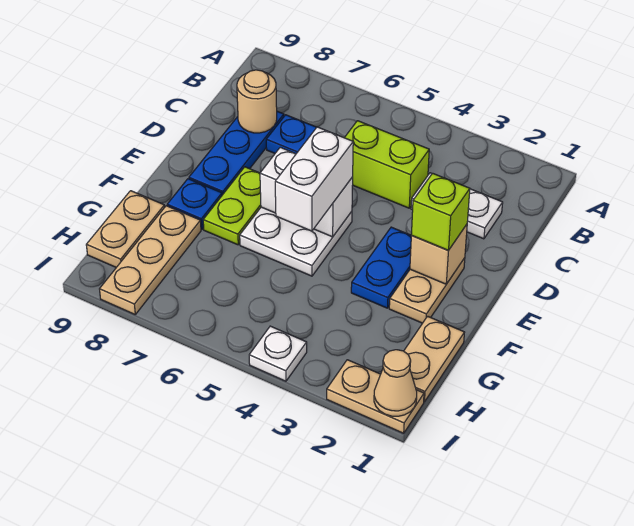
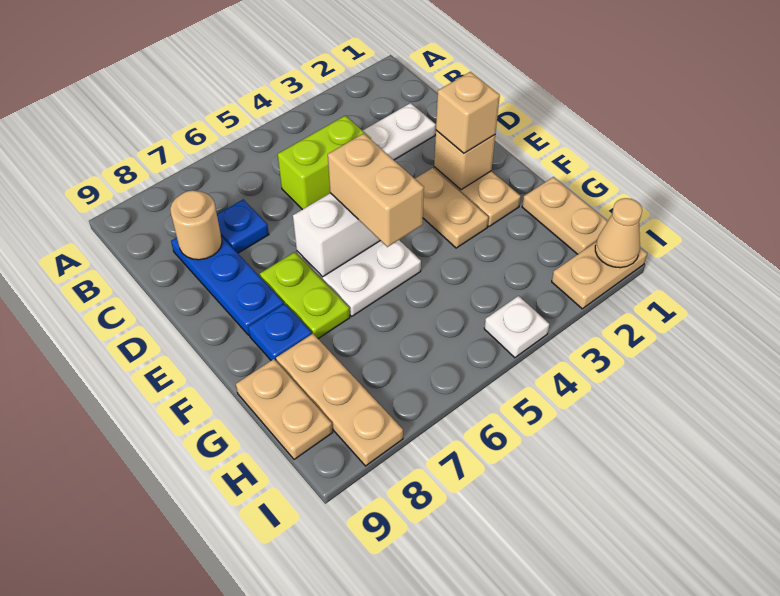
lime 1x1 brick [411,173,470,251] -> tan 1x1 brick [436,72,500,153]
blue 1x2 plate [351,227,411,308] -> tan 1x2 plate [415,168,489,248]
white 1x2 brick [275,127,353,231] -> tan 1x2 brick [328,133,424,247]

